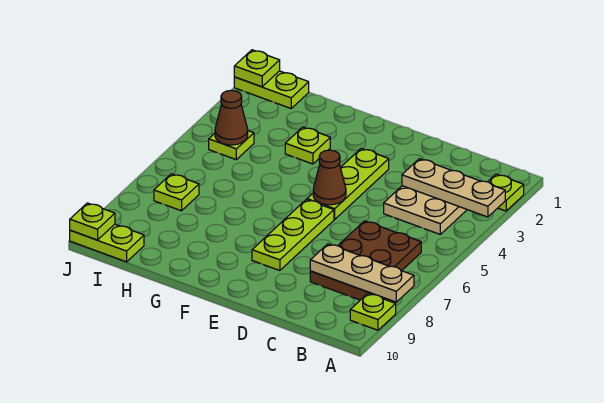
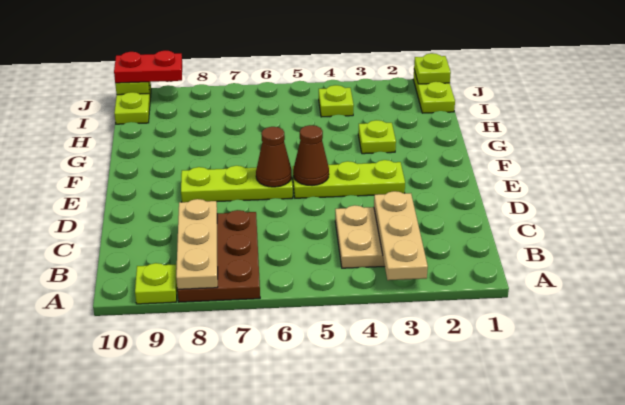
lime 1x1 plate [488,174,524,211] -> none
brown 2x3 plate [310,221,421,300] -> brown 2x3 plate turned to [177,210,260,302]
brown 1x1 cone [215,90,248,145] -> brown 1x1 cone moved to [256,127,292,187]
lime 1x1 plate [154,174,199,211] -> none
none -> red 1x2 plate [114,50,182,83]

